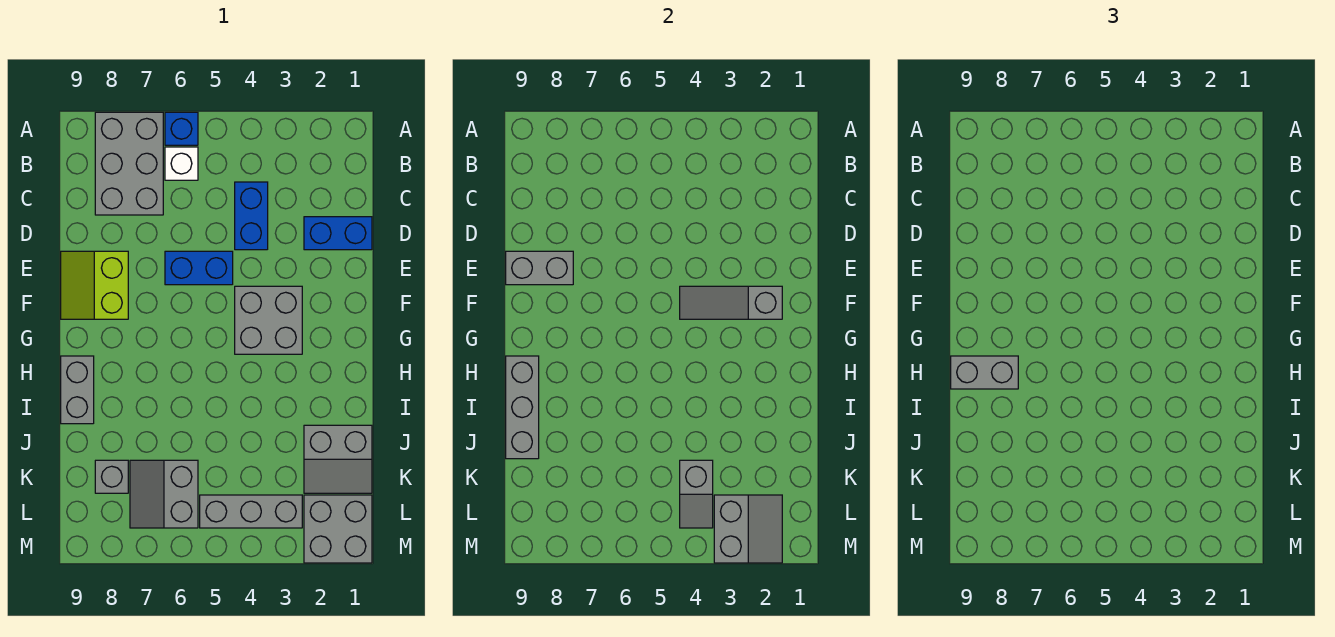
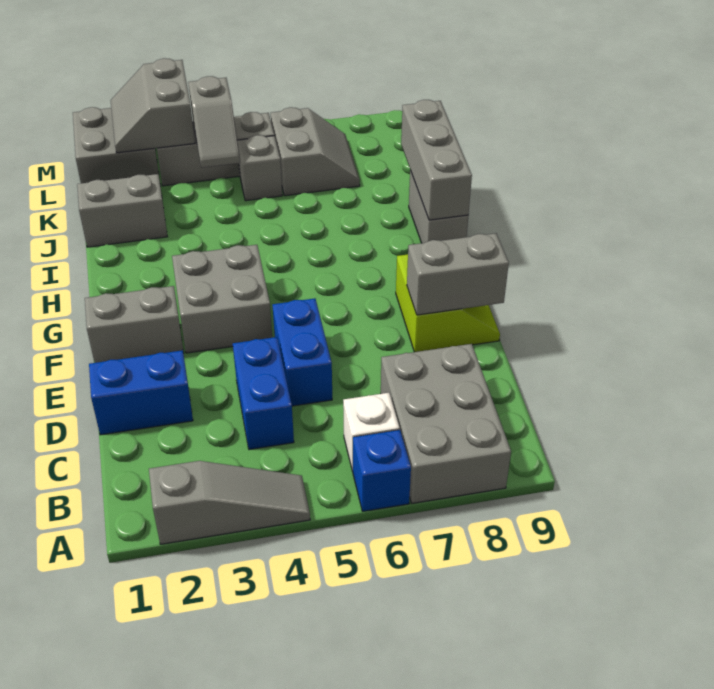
blue 1x2 brick [165,251,233,285] -> blue 1x2 brick turned to [273,298,332,406]
grey 1x3 slope [680,286,782,319] -> grey 1x3 slope moved to [149,461,310,544]
grey 1x2 brick [951,356,1018,389] -> grey 1x2 brick moved to [85,286,184,363]
grey 1x2 slope [680,460,713,528] -> grey 1x2 slope turned to [188,76,240,168]
grey 1x1 brick [95,460,128,493] -> grey 1x1 brick moved to [237,135,282,201]

